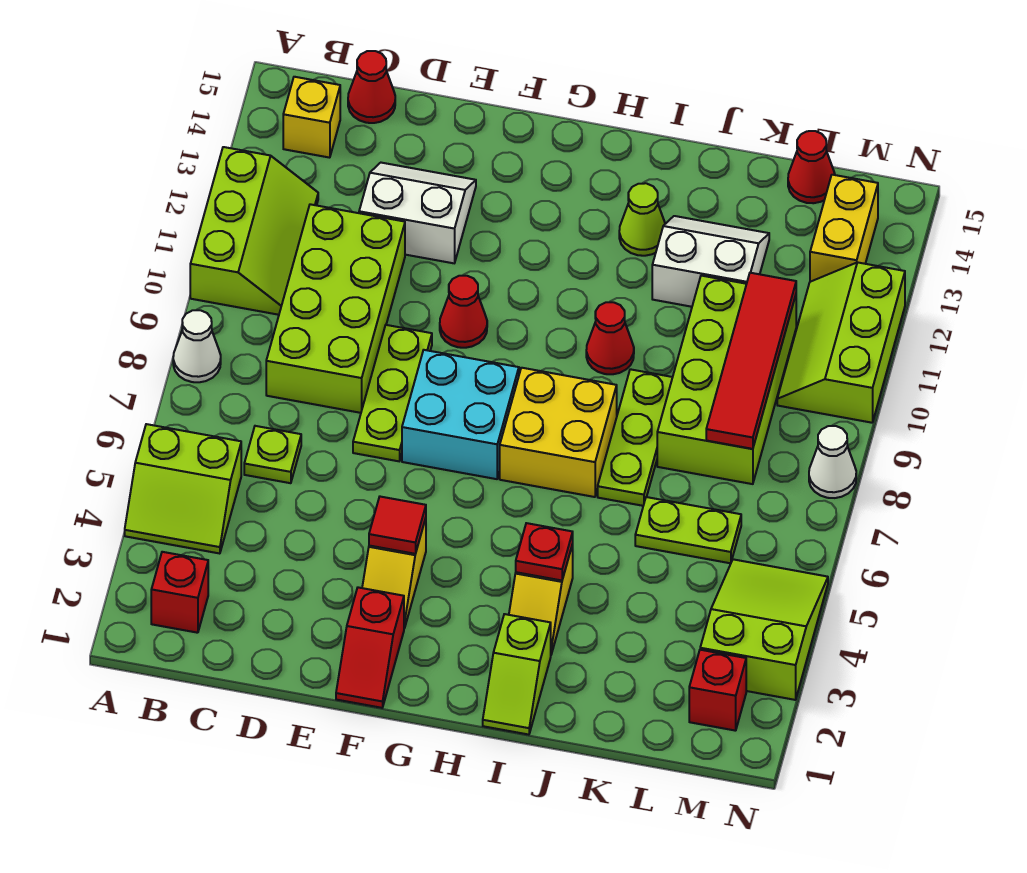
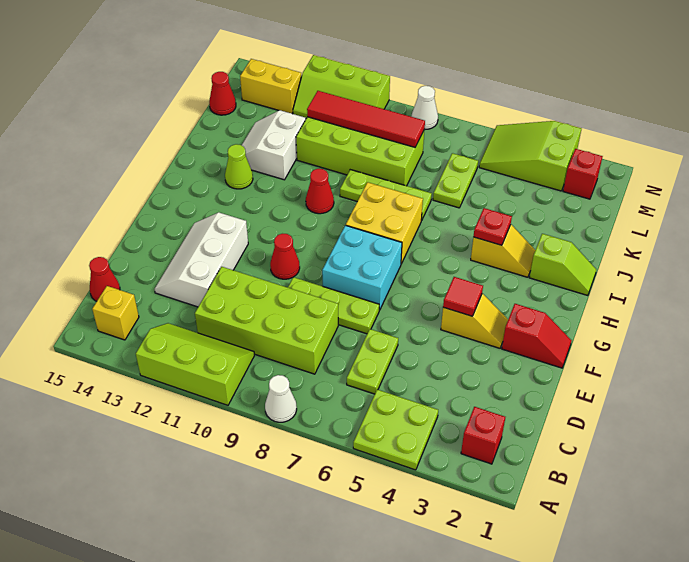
lime 2x2 slope [125,424,241,554] -> lime 2x2 plate [353,390,438,470]
lime 1x1 plate [244,426,301,483] -> lime 1x2 plate [347,329,398,394]
white 2x2 slope [359,163,476,263] -> white 2x3 slope [155,213,248,307]

